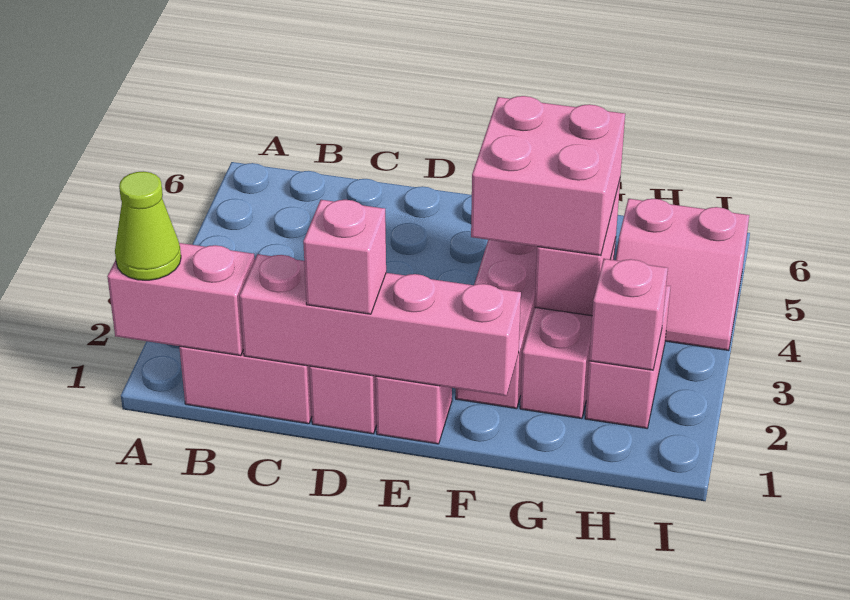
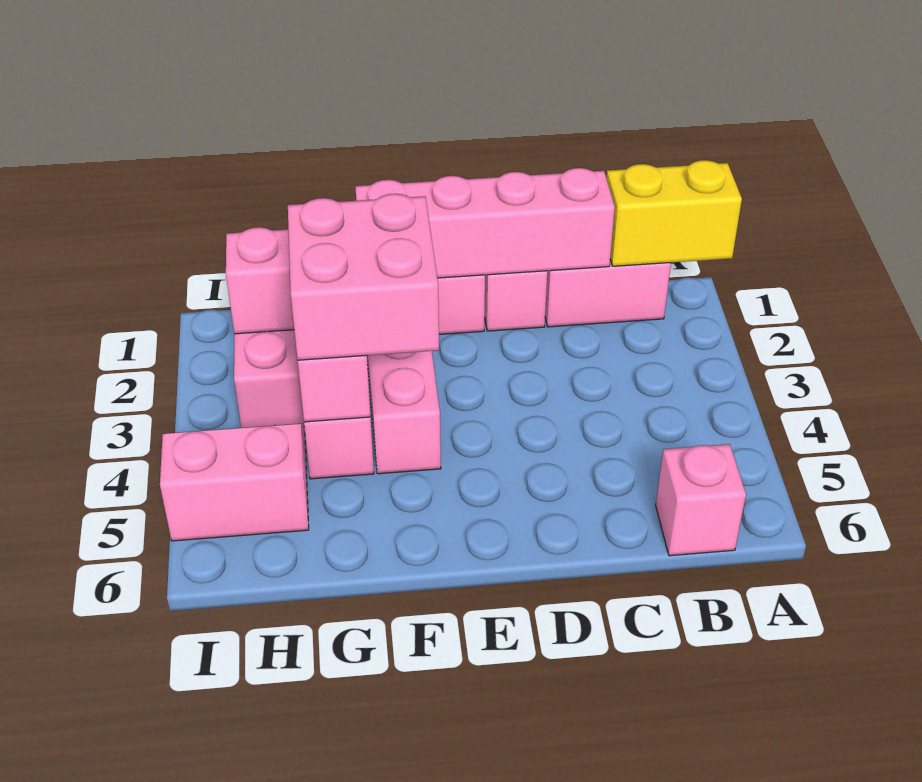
pink 1x2 brick [107,243,255,356] -> yellow 1x2 brick [606,160,742,266]
lime 1x1 cone [115,171,181,280] -> none
pink 1x1 brick [303,200,386,314] -> pink 1x1 brick moved to [656,444,746,556]

